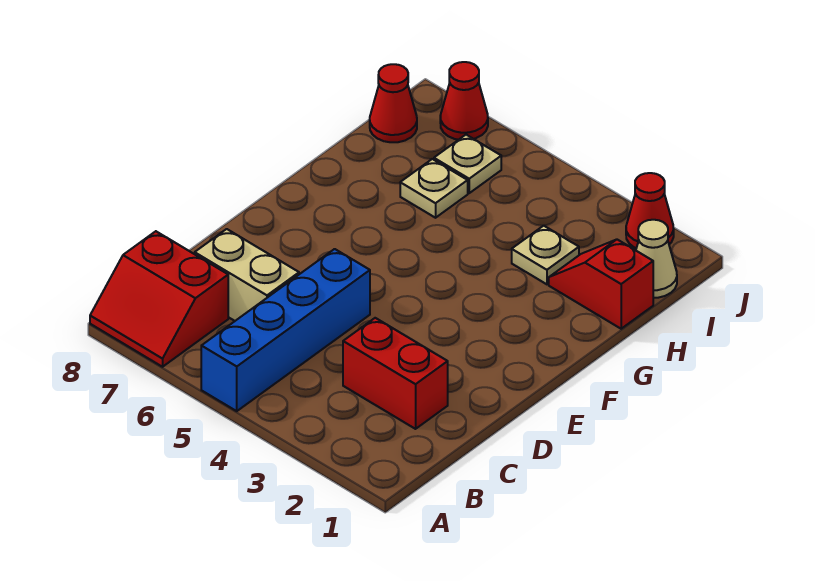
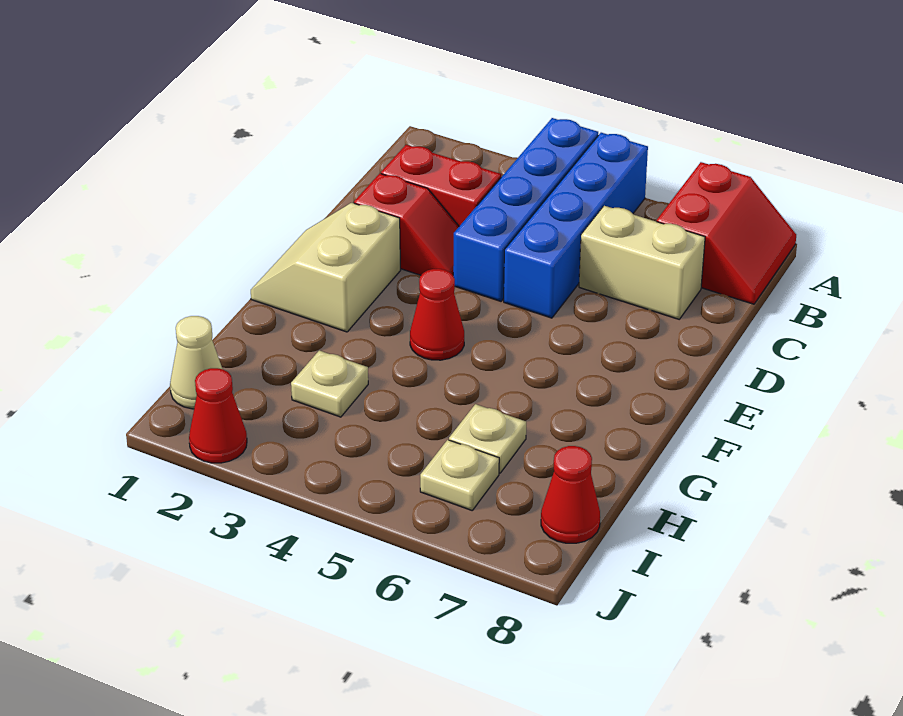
none -> blue 1x4 brick [453,118,598,301]
red 2x2 slope [90,231,228,367] -> red 2x2 slope turned to [657,162,796,304]
none -> tan 2x2 slope [251,203,401,332]
red 1x2 slope [549,240,653,329] -> red 1x2 slope moved to [354,173,459,275]
red 1x1 cone [440,62,488,140] -> red 1x1 cone moved to [410,269,464,360]

